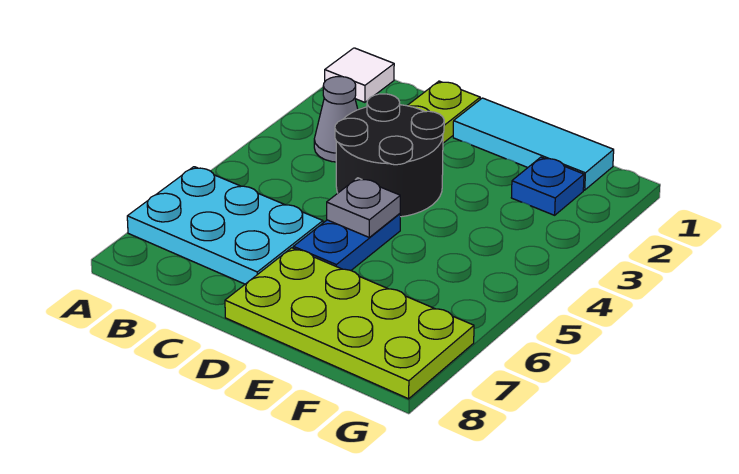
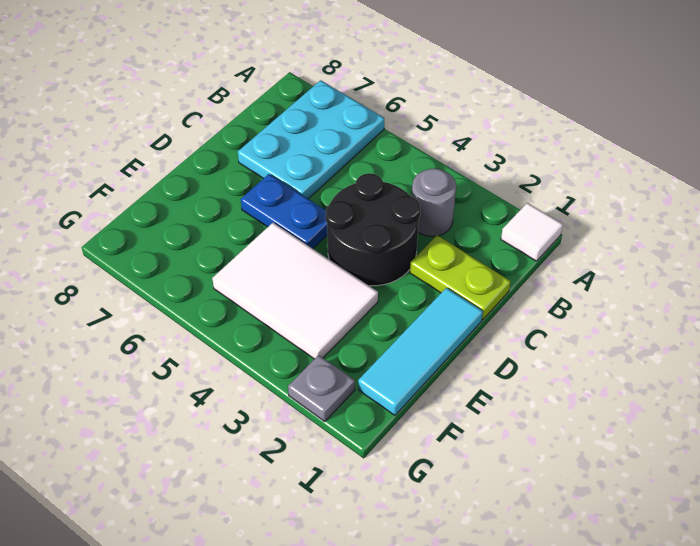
grey 1x1 cone [314,76,358,162] -> grey 1x1 round brick [412,168,456,237]
grey 1x1 plate [327,178,400,237] -> grey 1x1 plate moved to [288,355,355,421]
lime 2x4 plate [225,248,474,399] -> none
none -> white 2x3 tile [212,223,378,359]
blue 1x1 plate [511,157,584,215] -> none

